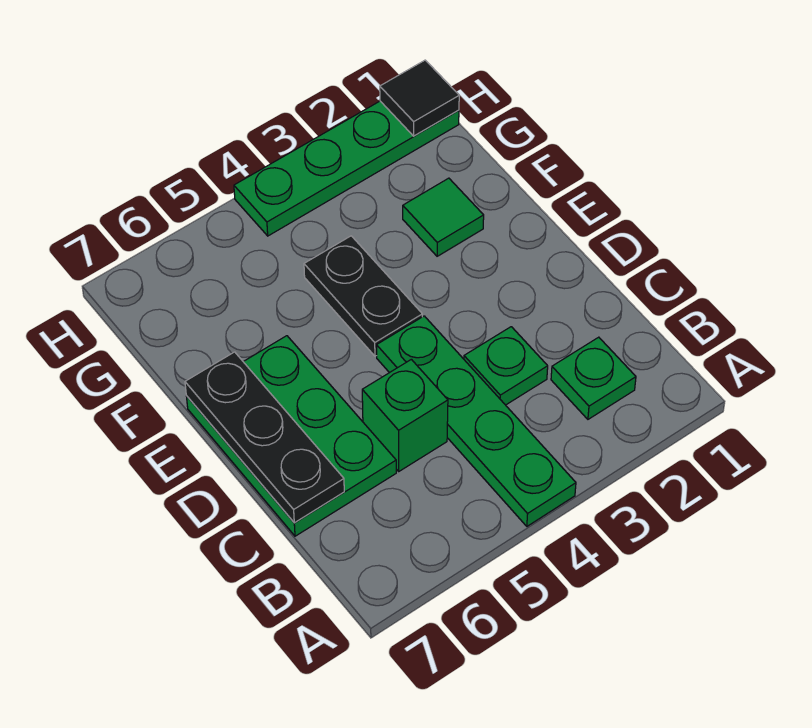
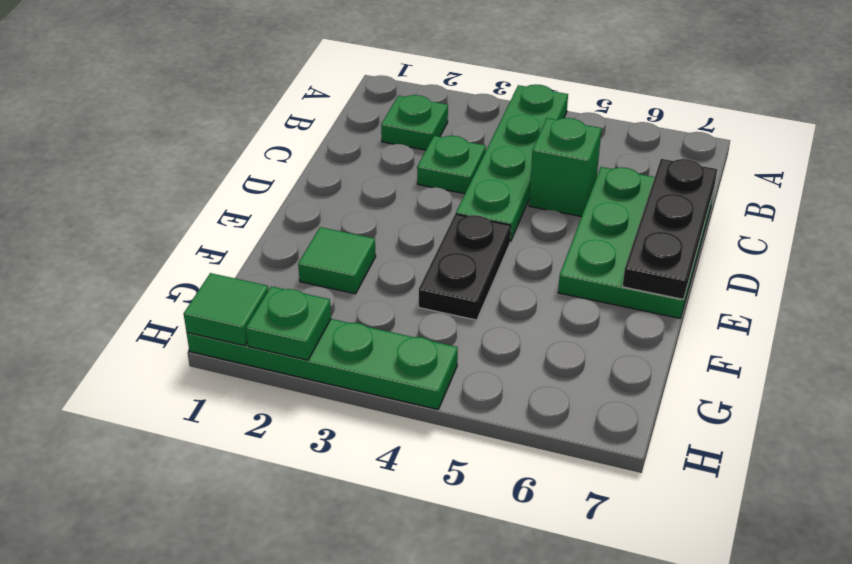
black 1x1 tile [380,60,459,136] -> green 1x1 tile [184,273,268,346]
none -> green 1x1 plate [246,286,331,360]

